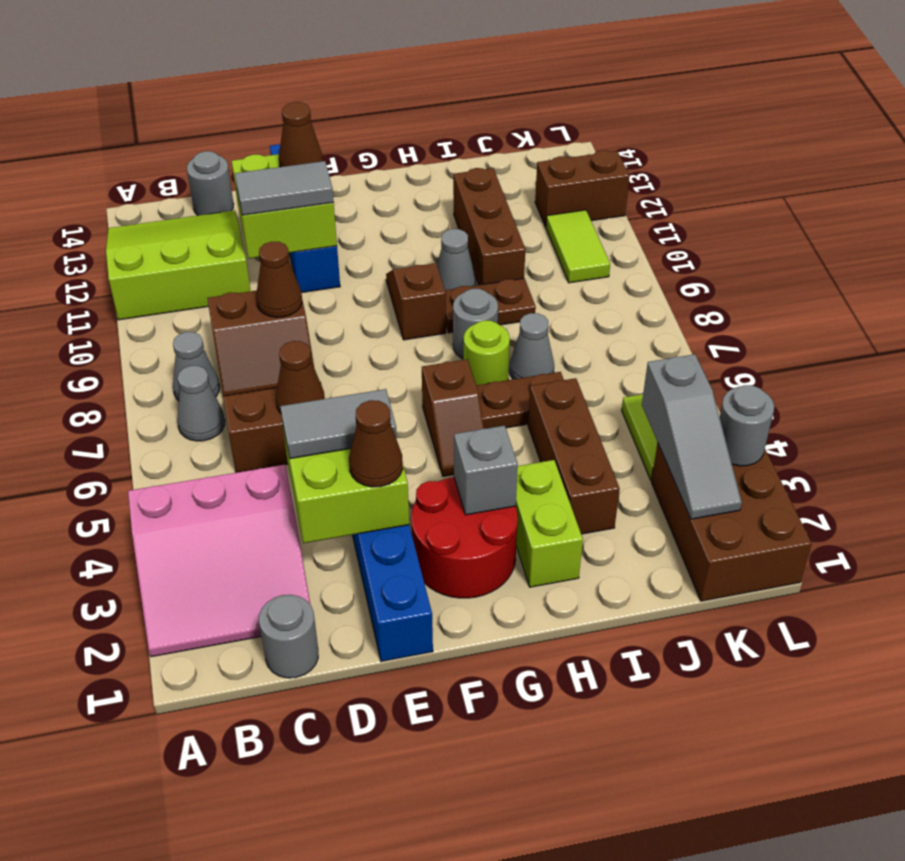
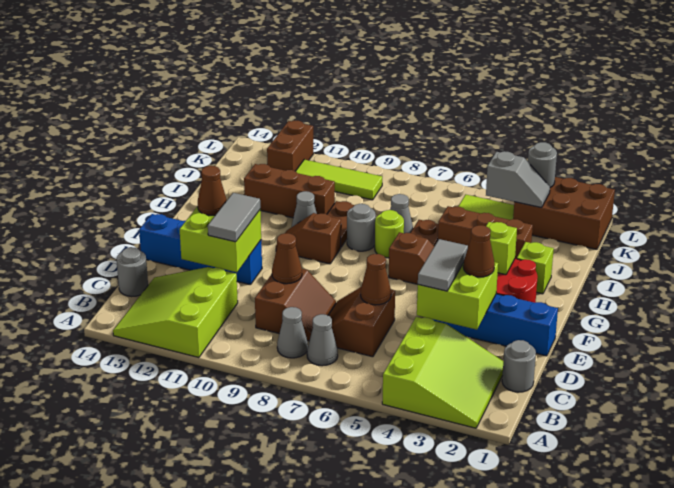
pink 3x3 slope [128,465,310,657] -> lime 3x3 slope [382,317,503,428]
grey 1x1 brick [454,426,518,515] -> lime 1x1 brick [486,222,517,275]
lime 1x2 brick [516,460,583,587] -> lime 1x1 brick [517,242,554,294]
grey 1x3 slope [642,354,742,519] -> grey 1x2 slope [486,151,550,207]
lime 1x2 tile [546,210,610,283] -> lime 1x3 tile [296,160,382,200]

